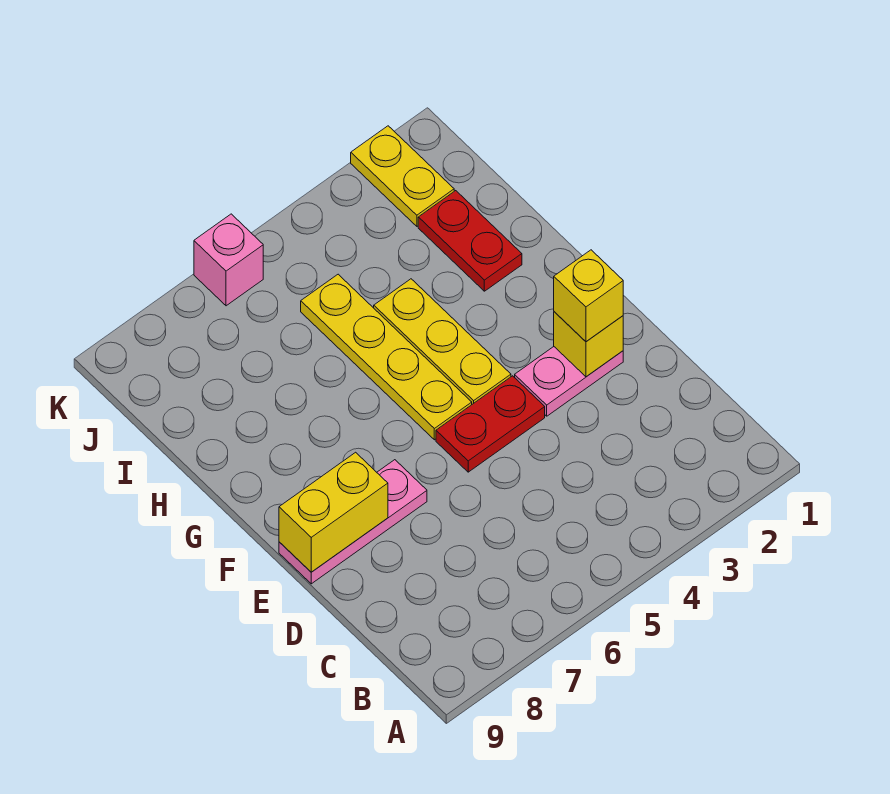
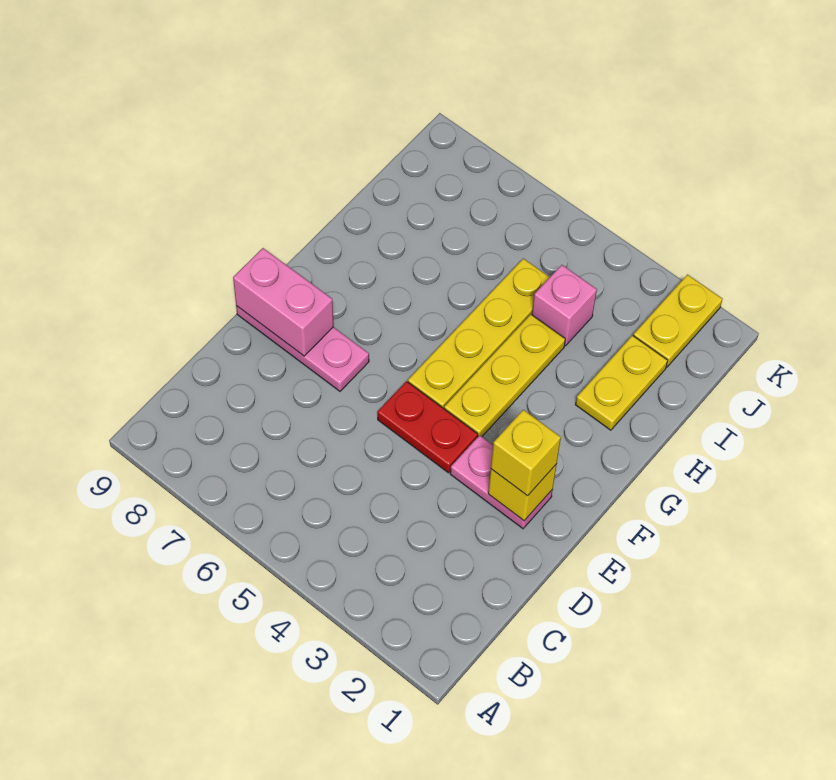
yellow 1x2 brick [279,452,388,572] -> pink 1x2 brick [233,248,333,356]
red 1x2 plate [418,191,522,291] -> yellow 1x2 plate [576,335,668,430]
pink 1x1 brick [194,214,263,306] -> pink 1x1 brick moved to [532,265,597,346]

